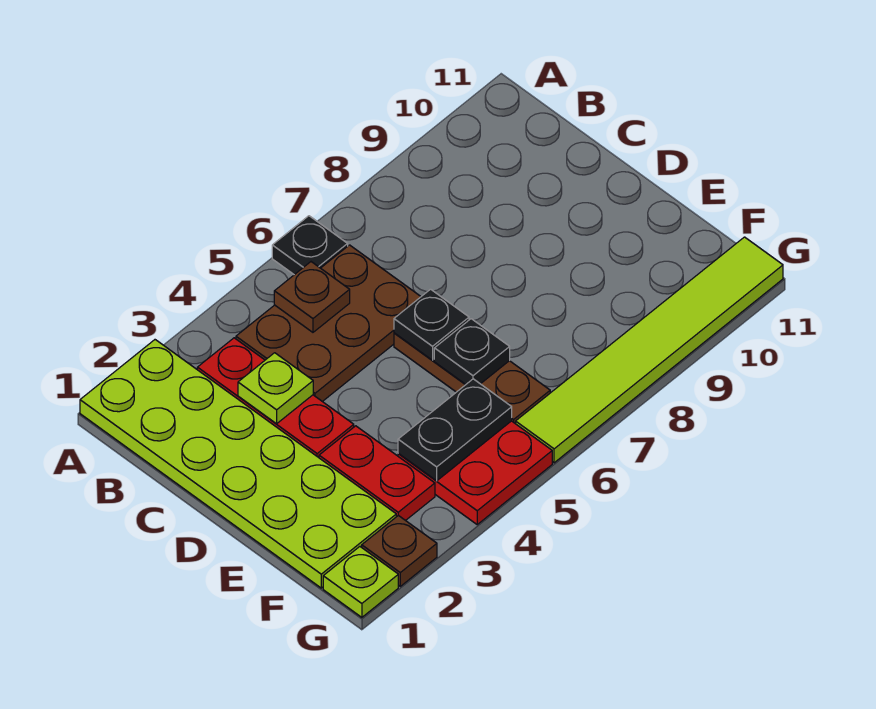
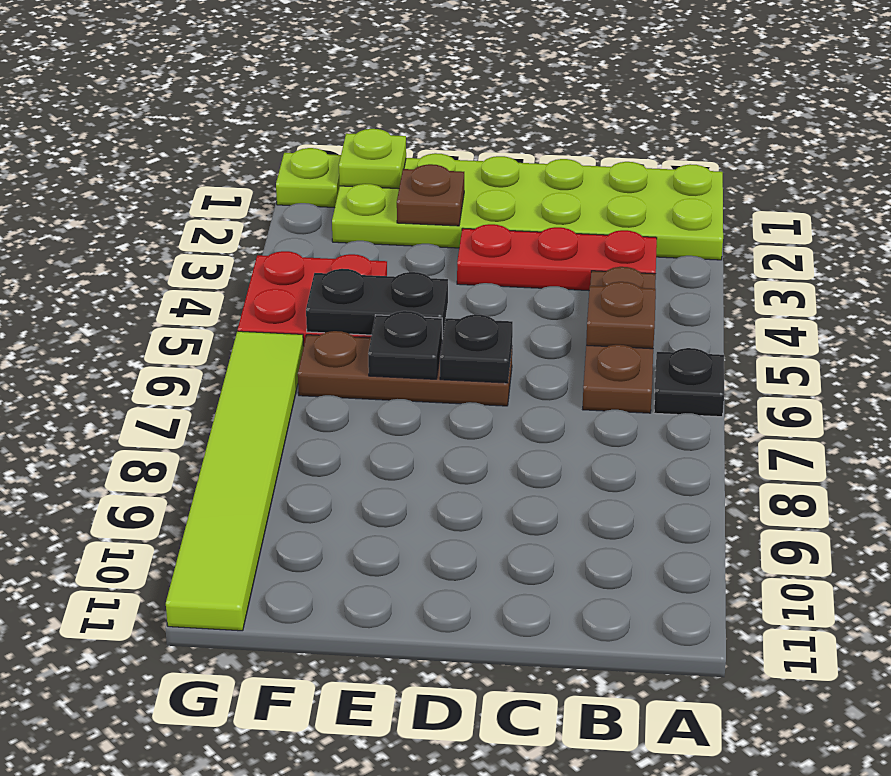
brown 2x3 plate [236,245,421,402] -> brown 1x3 plate [583,267,656,413]
lime 1x1 plate [238,353,313,424] -> lime 1x1 plate moved to [339,129,406,189]
red 1x2 plate [319,426,435,521] -> none
black 1x2 plate [398,379,512,481] -> black 1x2 plate turned to [306,269,448,338]
brown 1x1 plate [362,515,437,586] -> brown 1x1 plate moved to [397,164,464,226]

